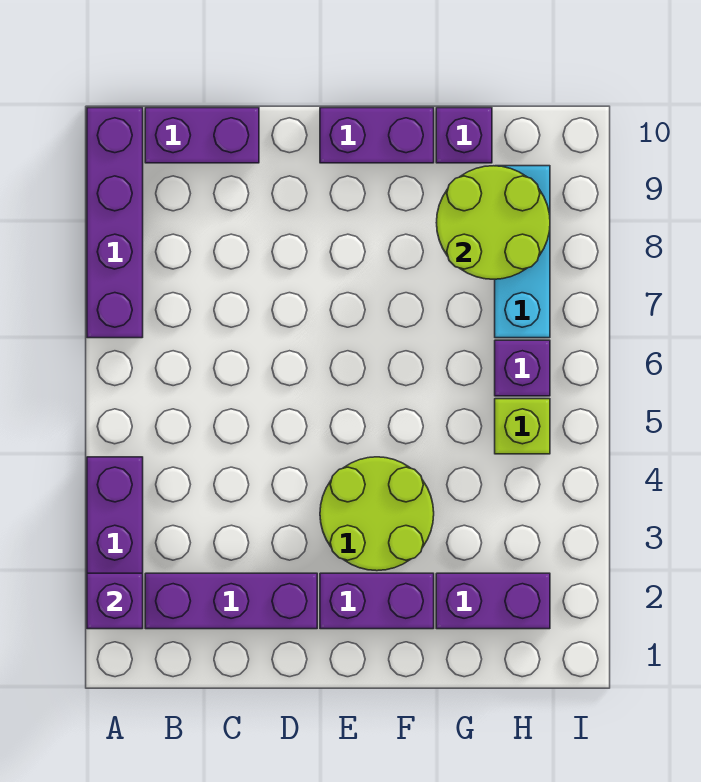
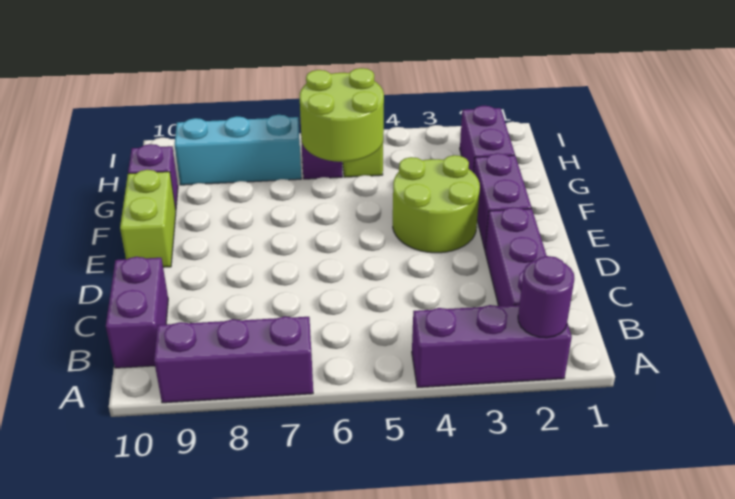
purple 1x1 brick [87,573,143,629] -> purple 1x1 round brick [518,256,574,338]
purple 1x4 brick [87,108,143,338] -> purple 1x3 brick [154,316,313,403]
purple 1x2 brick [320,108,434,163] -> lime 1x2 brick [120,170,176,267]
lime 2x2 round brick [436,166,550,279] -> lime 2x2 round brick moved to [300,68,384,162]

